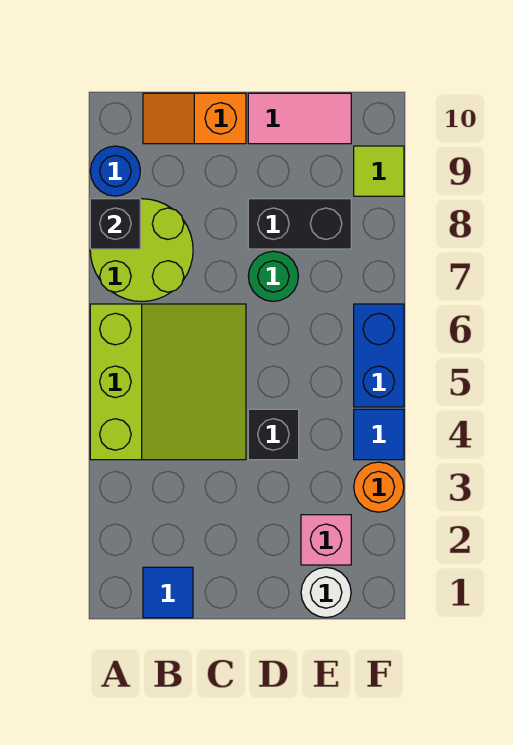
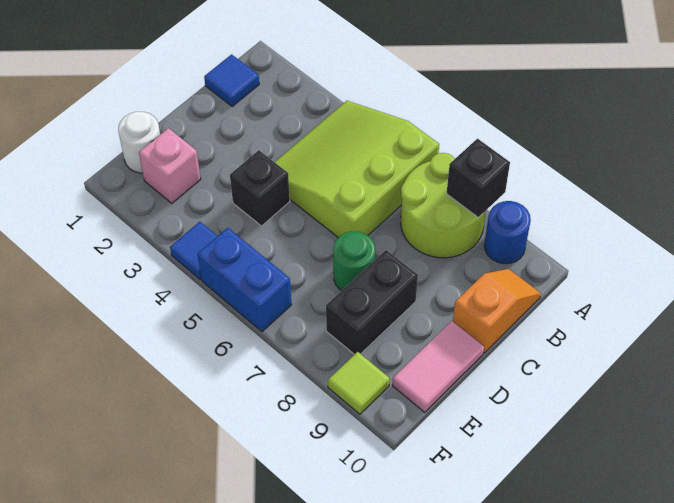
lime 3x3 slope [90,304,246,460] -> lime 3x3 slope turned to [275,101,439,237]
orange 1x1 round brick [354,462,404,512] -> none

